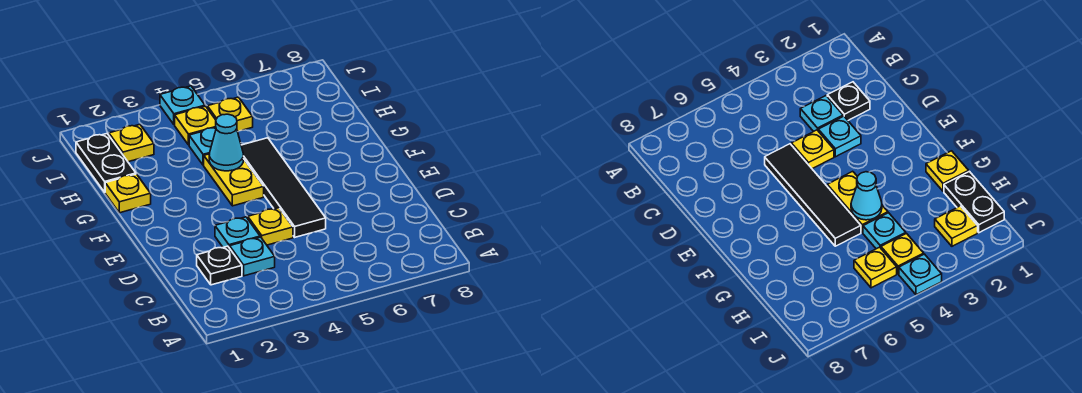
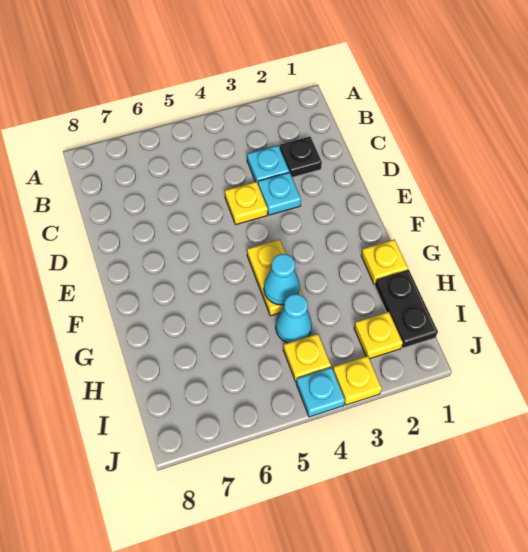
black 1x4 tile [241,138,326,237] -> none
cyan 1x1 plate [189,128,216,165] -> cyan 1x1 cone [276,294,312,343]
yellow 1x1 plate [207,97,253,131] -> yellow 1x1 plate moved to [333,356,382,405]

